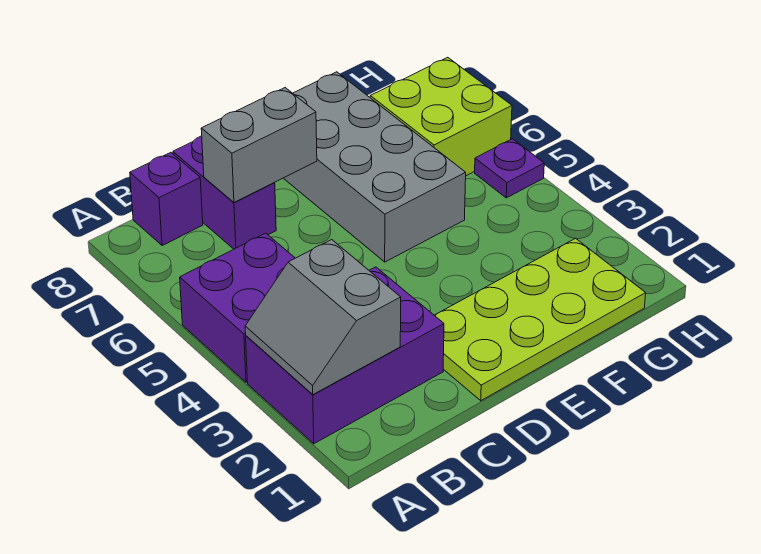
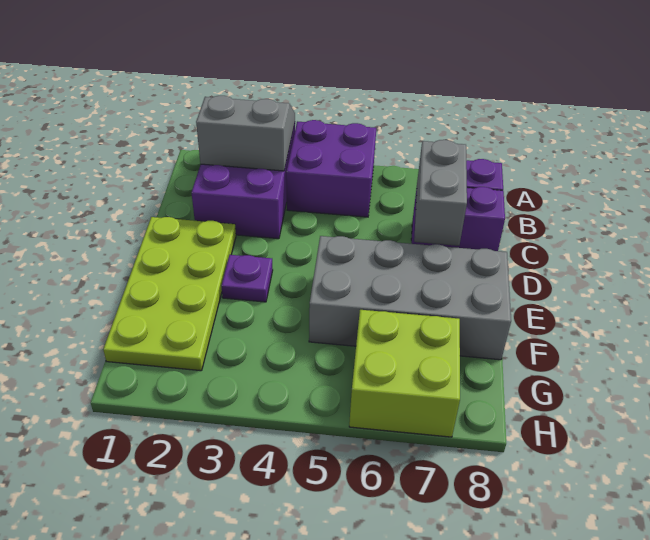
purple 1x1 plate [475,139,544,198] -> purple 1x1 plate moved to [221,255,273,302]

